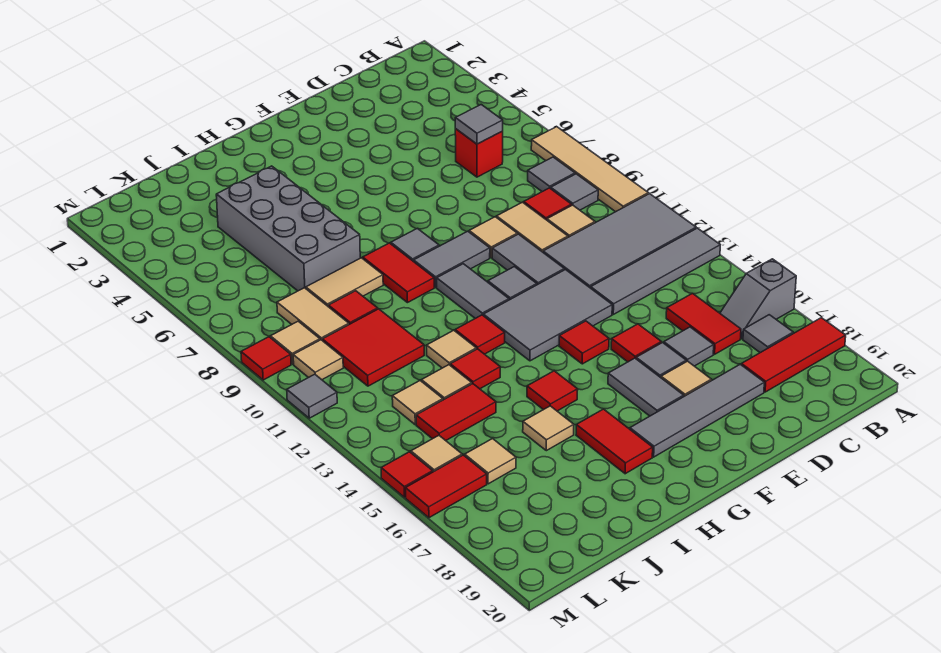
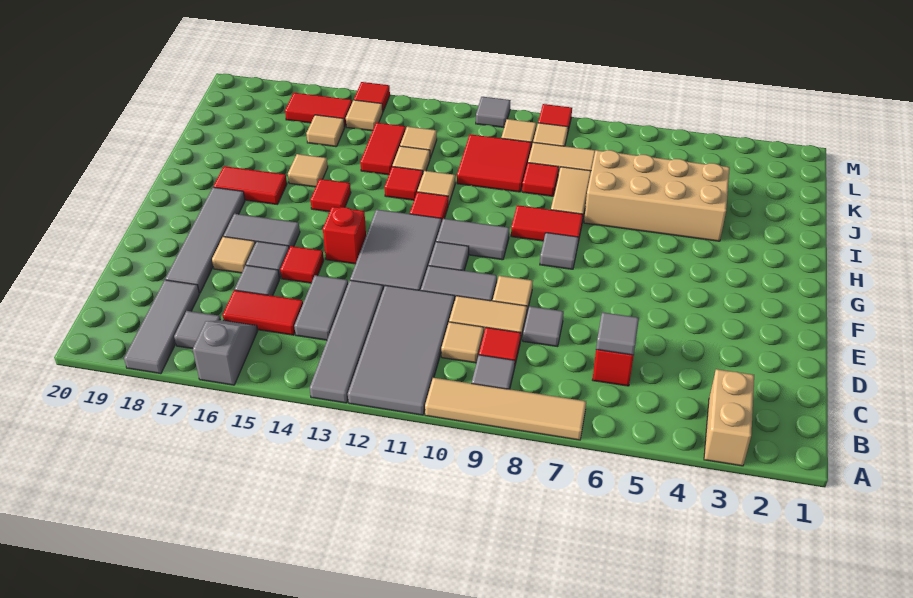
none -> tan 1x2 brick [704,369,754,466]
red 1x3 tile [741,318,846,392] -> grey 1x3 tile [124,280,199,374]
grey 1x1 tile [528,157,575,192] -> grey 1x1 tile moved to [523,306,564,347]
grey 1x2 tile [414,231,490,287] -> grey 1x2 tile moved to [294,275,348,340]
red 1x1 tile [559,321,609,364] -> red 1x1 brick [323,207,366,264]
grey 2x4 brick [216,166,360,291] -> tan 2x4 brick [584,150,730,241]
red 1x2 tile [405,455,487,518] -> red 1x2 tile turned to [285,93,352,127]

